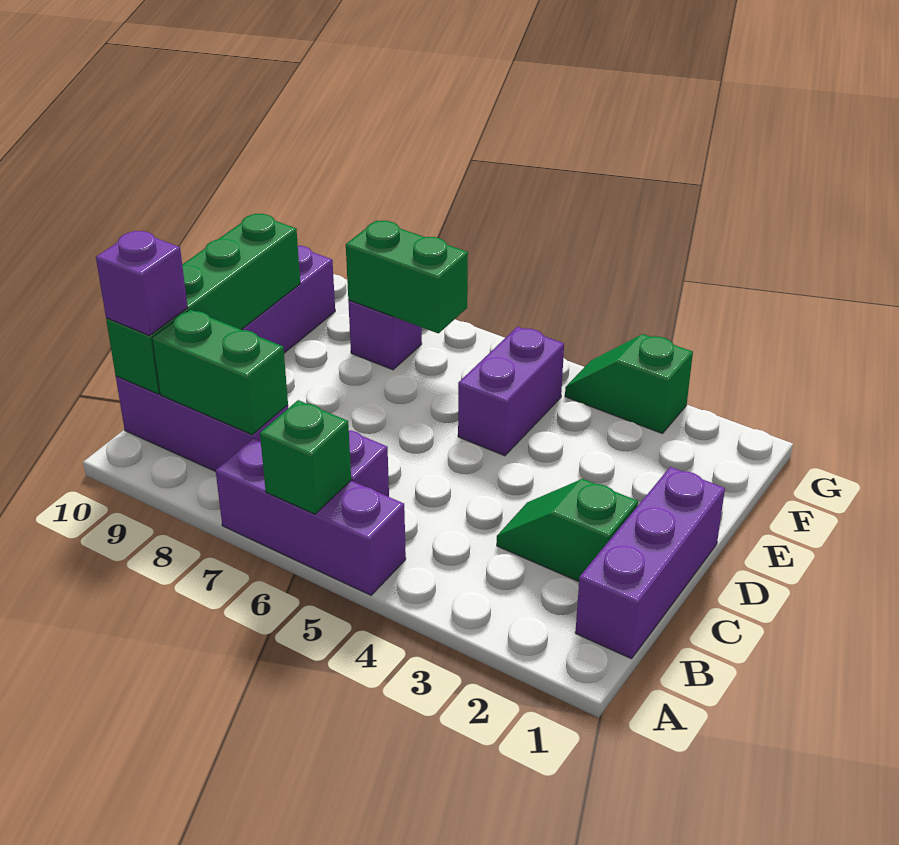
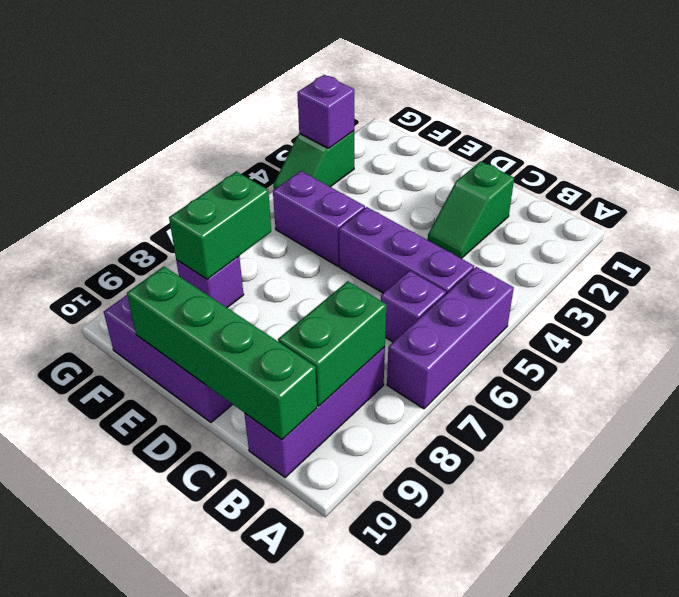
green 1x1 brick [260,400,351,514] -> none
purple 1x3 brick [575,467,725,659] -> purple 1x3 brick moved to [339,207,474,294]
purple 1x1 brick [96,231,188,336] -> purple 1x1 brick moved to [297,75,354,148]

